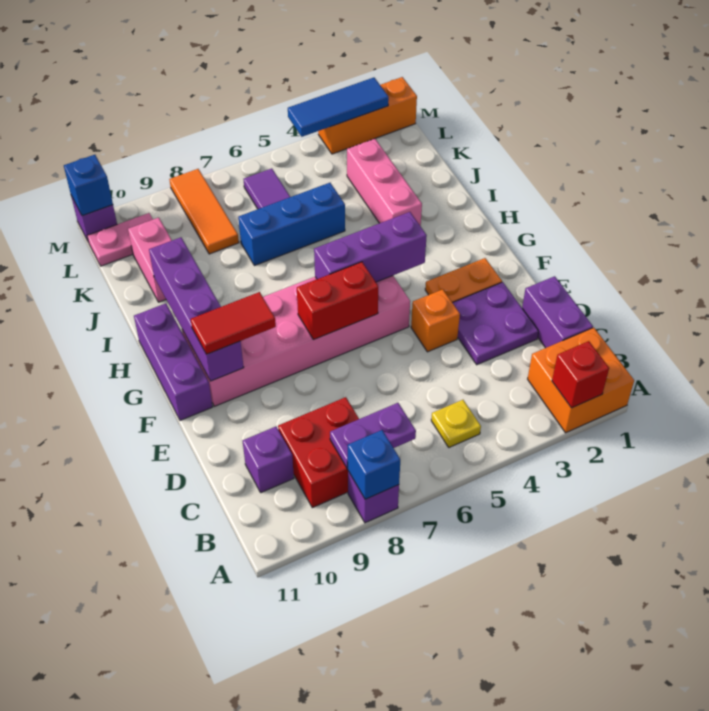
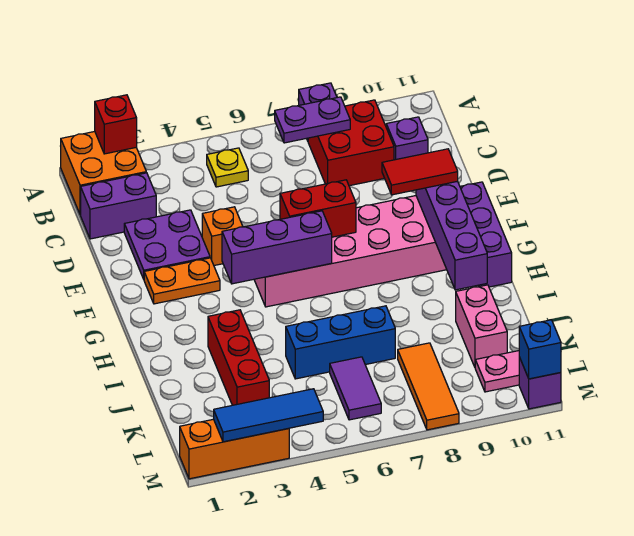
blue 1x1 brick [348,430,400,499] -> none
purple 1x2 brick [522,276,593,348] -> purple 1x2 brick turned to [81,173,156,239]
pink 1x3 brick [347,139,422,226] -> red 1x3 brick [208,310,269,405]

